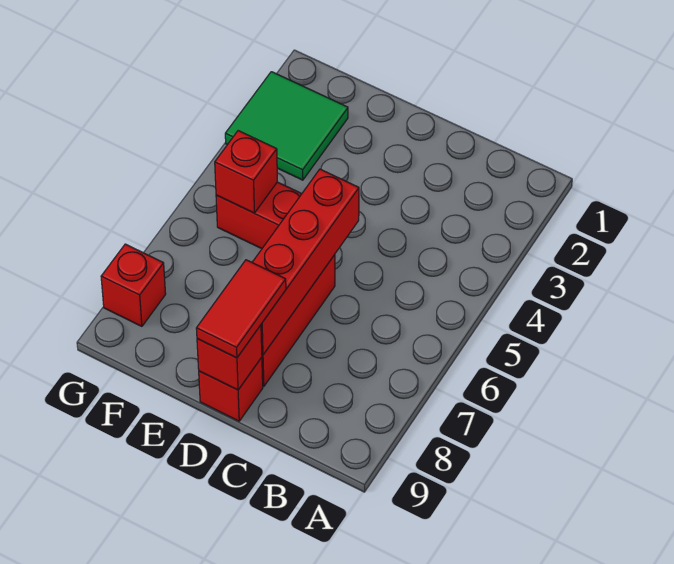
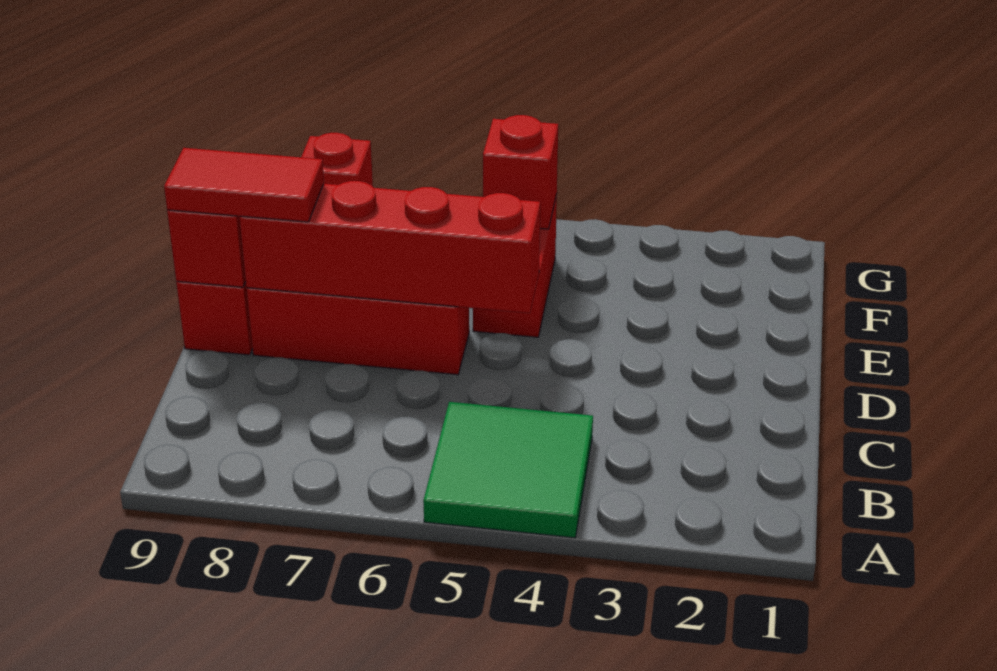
green 2x2 tile [225,72,348,180] -> green 2x2 tile moved to [423,402,593,538]

